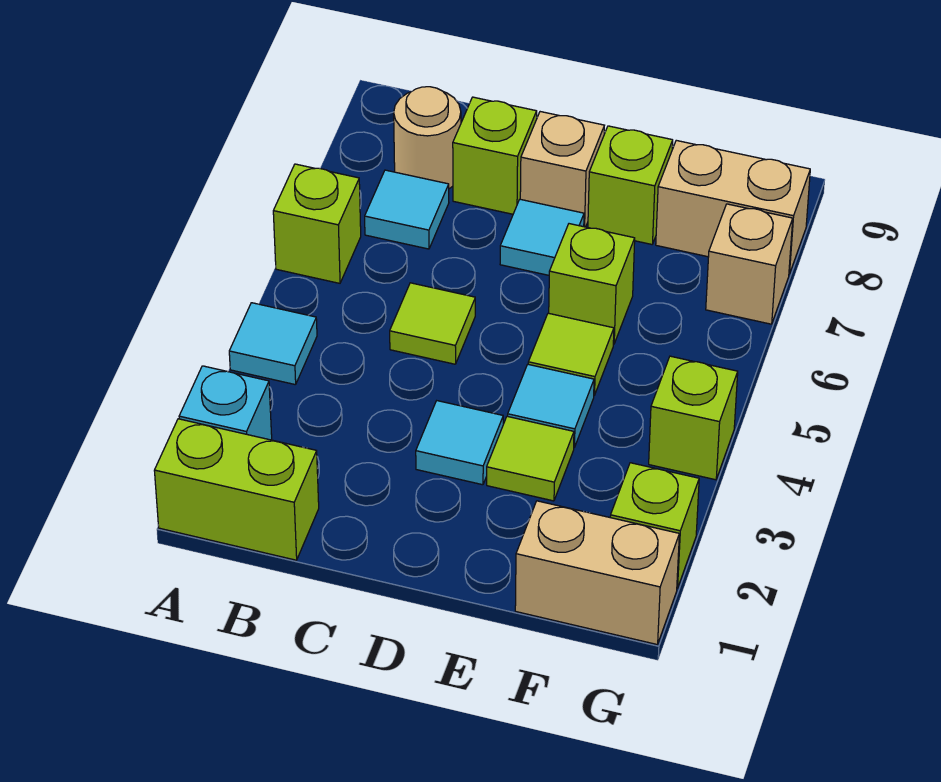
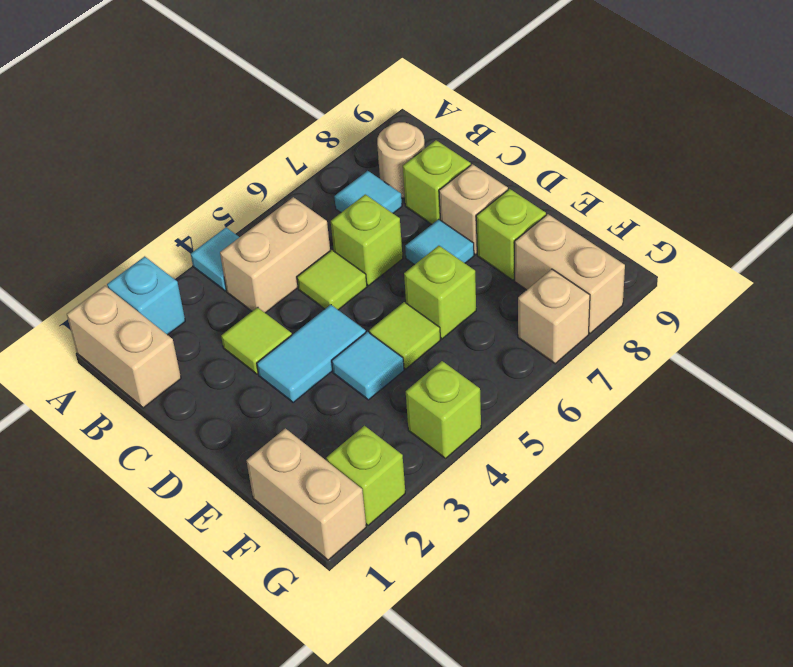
lime 1x2 brick [154,419,319,560] -> tan 1x2 brick [67,286,181,408]
lime 1x1 brick [273,164,361,283] -> lime 1x1 brick moved to [331,194,403,285]
none -> tan 1x2 brick [220,197,330,313]
cyan 1x1 tile [416,401,503,485] -> cyan 1x2 tile [257,305,366,403]
lime 1x1 tile [487,416,574,501] -> lime 1x1 tile moved to [221,307,292,374]

